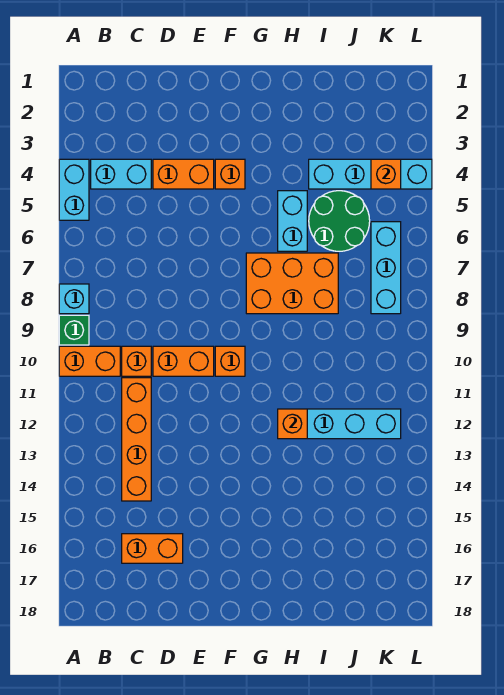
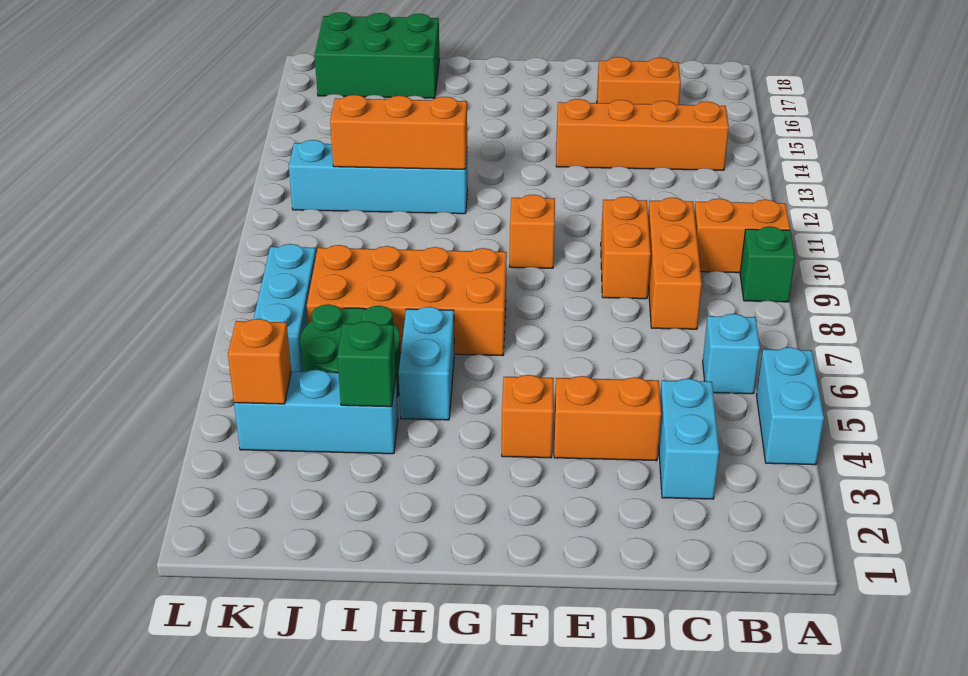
cyan 1x1 brick [59,284,89,314] -> cyan 1x1 brick moved to [703,314,760,394]
cyan 1x2 brick [91,159,151,189] -> cyan 1x2 brick turned to [659,379,719,499]
orange 1x1 brick [122,346,151,376] -> orange 1x3 brick [648,197,702,329]
orange 1x4 brick [122,378,151,501] -> orange 1x4 brick turned to [556,99,729,170]
orange 1x2 brick [153,346,214,376] -> orange 1x2 brick turned to [601,197,651,299]
orange 2x3 brick [246,253,338,314] -> orange 2x4 brick [307,245,507,356]
orange 1x1 brick [278,409,307,439] -> orange 1x3 brick [330,95,467,169]
cyan 1x4 brick [309,159,432,189] -> cyan 1x3 brick [234,370,398,454]
none -> green 1x1 brick [337,321,396,407]
none -> green 2x3 brick [314,12,440,98]

